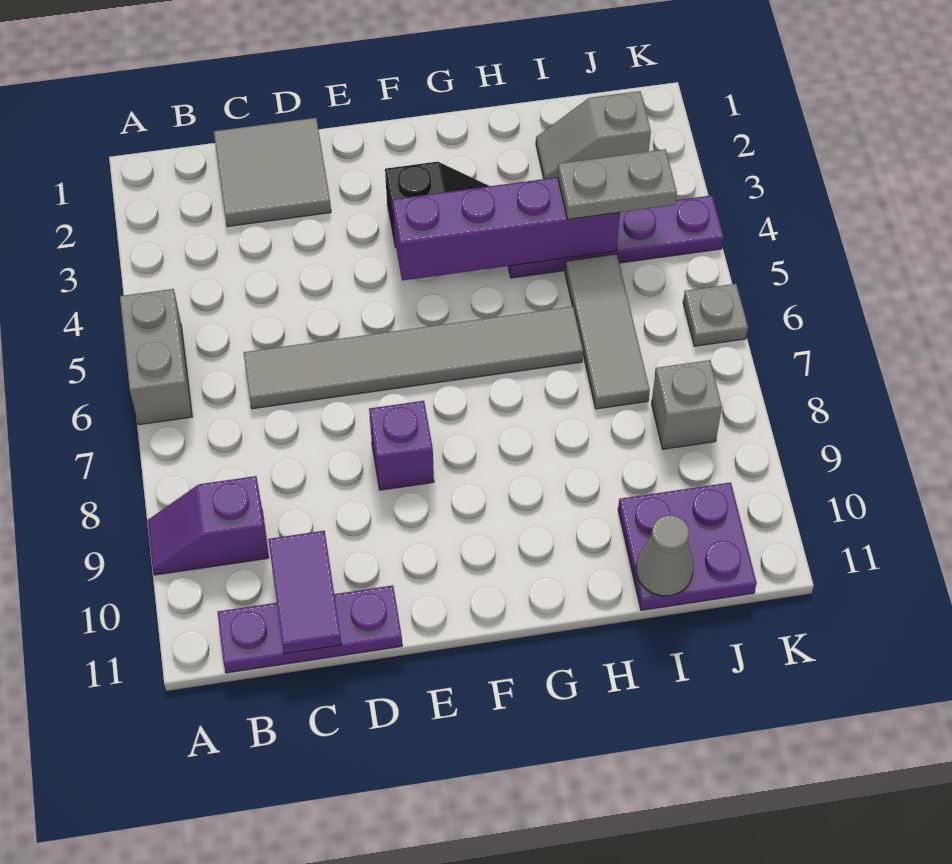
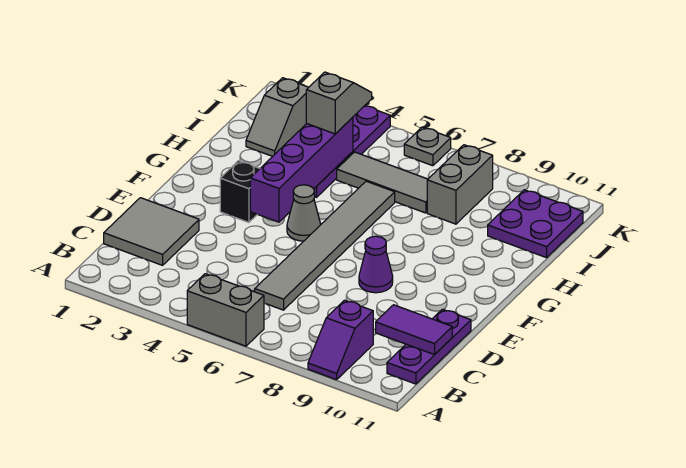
purple 1x1 brick [369,401,434,490] -> purple 1x1 cone [359,236,393,293]
grey 1x2 plate [558,149,677,219] -> grey 1x2 slope [306,72,372,134]
grey 1x1 cone [636,515,694,596] -> grey 1x1 cone moved to [287,185,321,241]
grey 1x1 brick [652,360,722,449] -> grey 1x2 brick [427,145,493,224]

